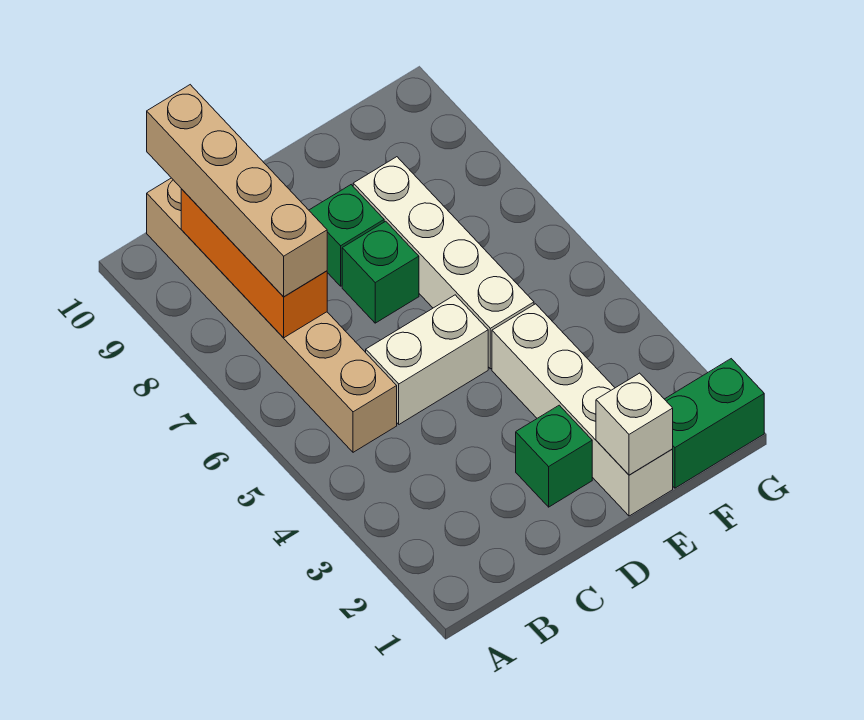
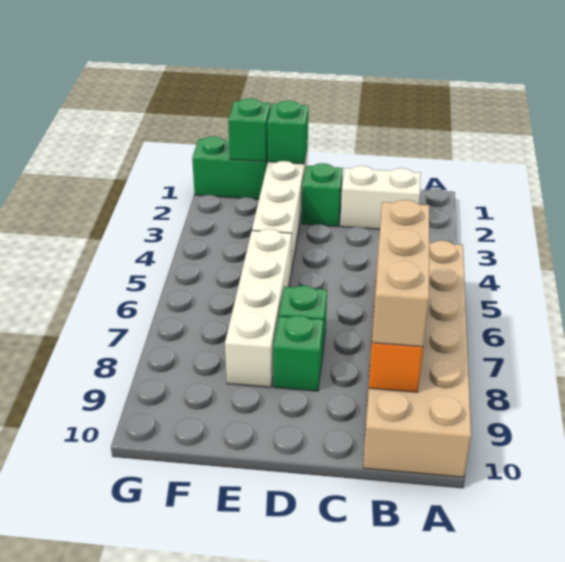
tan 1x6 brick [147,178,397,452] -> tan 2x6 brick [363,241,471,477]
tan 1x4 brick [147,85,327,297] -> tan 1x3 brick [372,200,429,347]
white 1x2 brick [366,295,488,424] -> white 1x2 brick moved to [340,166,421,229]
white 1x1 brick [596,373,673,475] -> green 1x1 brick [267,100,308,164]
none -> green 1x1 brick [228,98,270,162]

